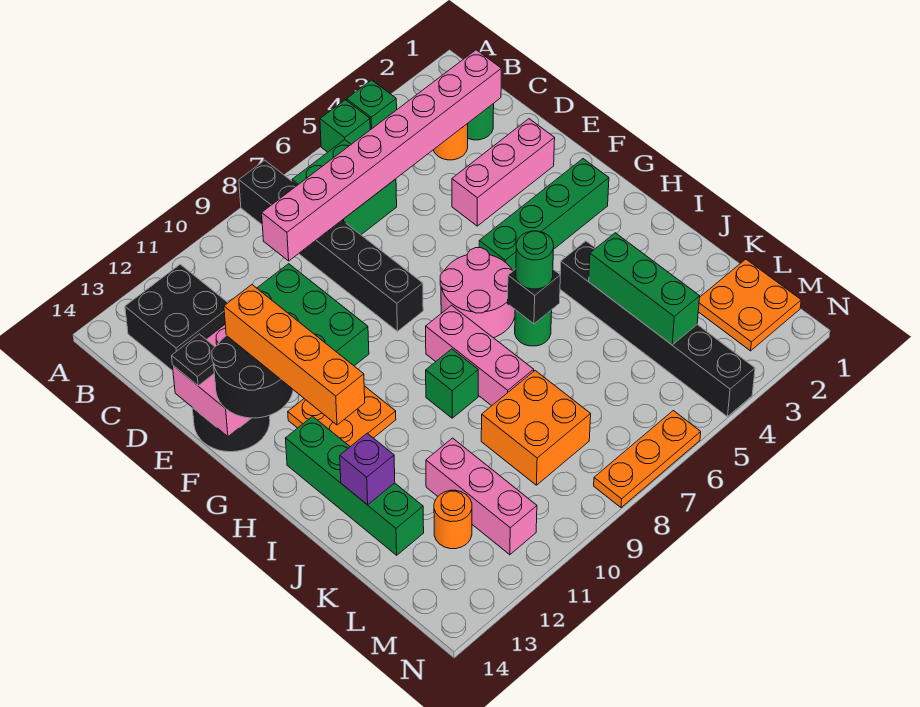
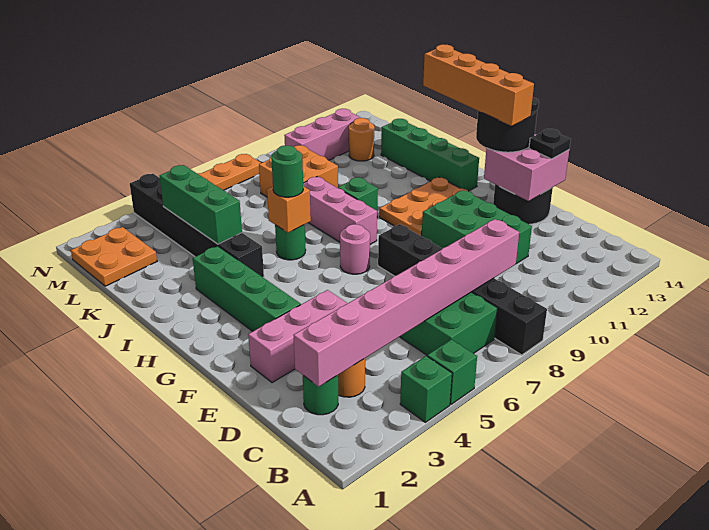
black 2x2 brick [125,264,228,371] -> none
green 1x4 brick [479,159,609,271] -> green 1x4 brick turned to [193,246,301,331]
pink 2x2 round brick [440,248,515,338] -> pink 1x1 round brick [340,224,370,274]
orange 2x2 plate [288,386,396,447] -> orange 2x3 plate [379,178,468,236]
black 1x1 brick [507,269,560,324] -> orange 1x1 brick [267,186,311,233]
purple 1x1 brick [340,433,395,505] -> none
pink 1x3 brick [426,438,537,555] -> pink 1x3 brick turned to [284,109,361,160]

